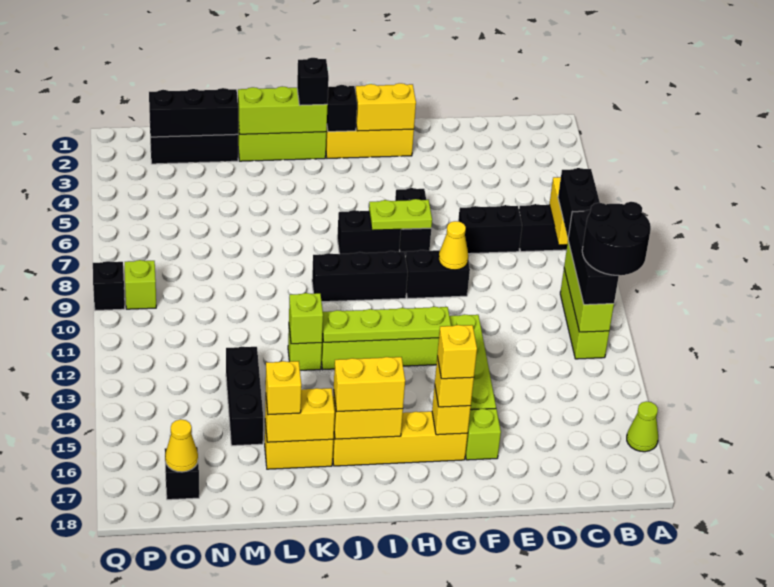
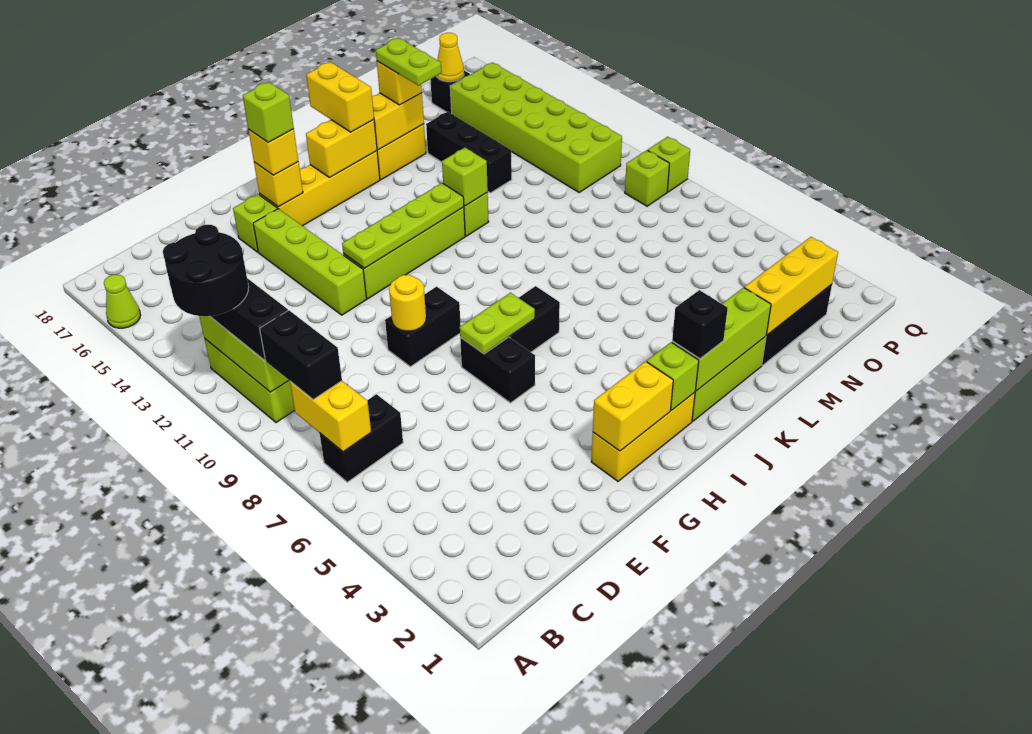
black 1x2 brick [458,205,522,254] -> none
yellow 1x1 cone [439,221,468,270] -> yellow 1x1 round brick [389,275,426,331]
yellow 1x1 brick [437,325,477,379] -> lime 1x1 brick [243,82,294,142]
black 1x3 brick [312,251,408,302] -> none
black 1x1 brick [327,85,357,132] -> lime 1x1 brick [647,342,699,410]
yellow 1x2 brick [334,357,405,412] -> yellow 1x2 brick turned to [306,62,374,132]
none -> lime 1x2 plate [376,38,442,86]
black 1x3 brick [149,88,238,137] -> yellow 1x3 brick [744,237,838,335]
none -> lime 2x6 brick [450,62,622,192]
black 1x1 brick [93,261,125,311] -> lime 1x1 brick [648,137,690,192]

